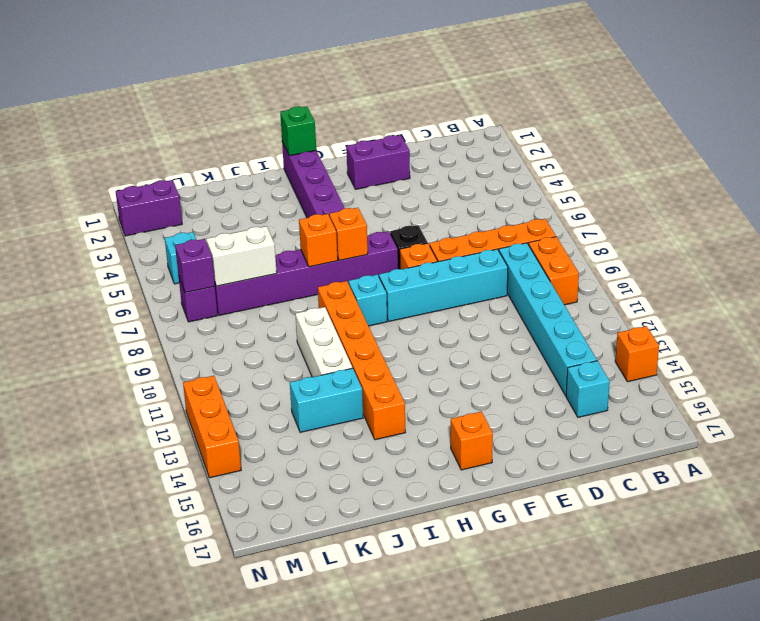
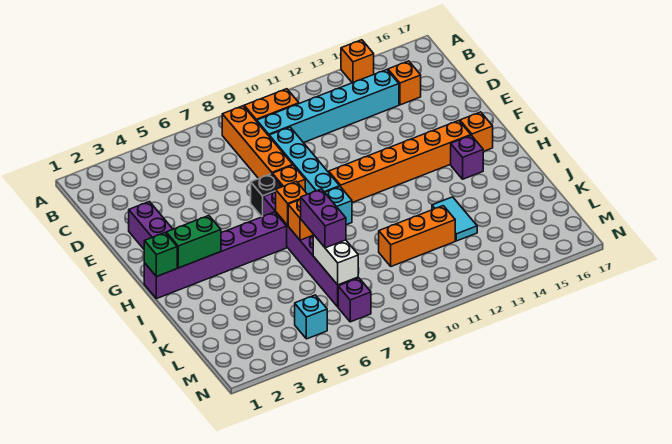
cyan 1x1 brick [566,361,610,417] -> orange 1x1 brick [388,61,421,105]
none -> green 1x2 brick [166,216,221,268]
orange 1x6 brick [318,281,405,440] -> orange 1x6 brick moved to [329,121,471,203]
white 1x3 brick [295,307,352,377] -> none
cyan 1x2 brick [290,368,363,432] -> cyan 1x2 tile [432,197,477,241]
purple 1x2 brick [116,180,182,236] -> purple 1x2 brick moved to [301,189,346,248]
purple 1x1 brick [175,239,215,293] -> purple 1x1 brick moved to [451,135,483,179]
orange 1x3 brick [183,376,241,478] -> orange 1x3 brick moved to [379,206,455,266]

